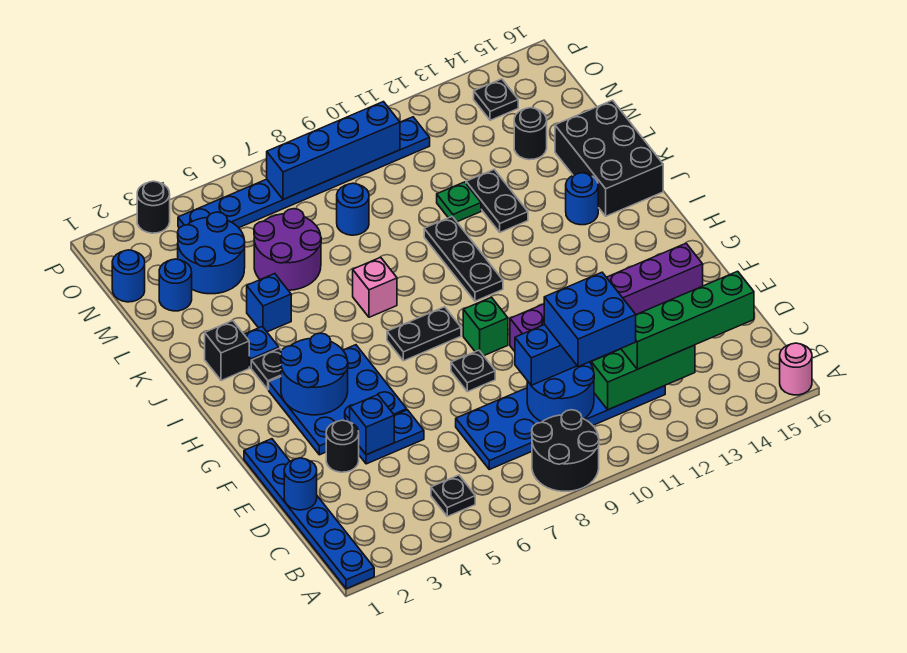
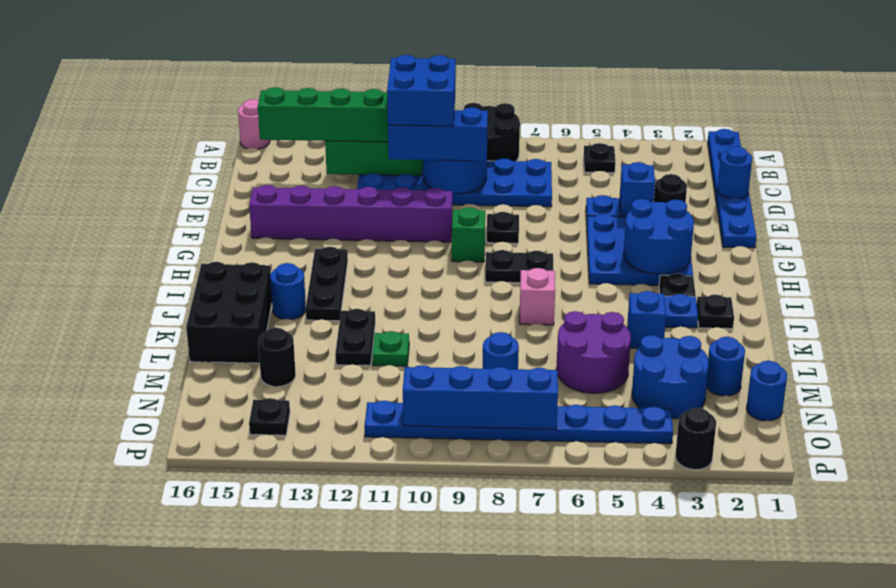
black 1x3 plate [424,217,503,301] -> black 1x3 plate moved to [306,247,348,321]
black 1x1 brick [205,321,249,381] -> black 1x1 plate [697,295,734,329]

